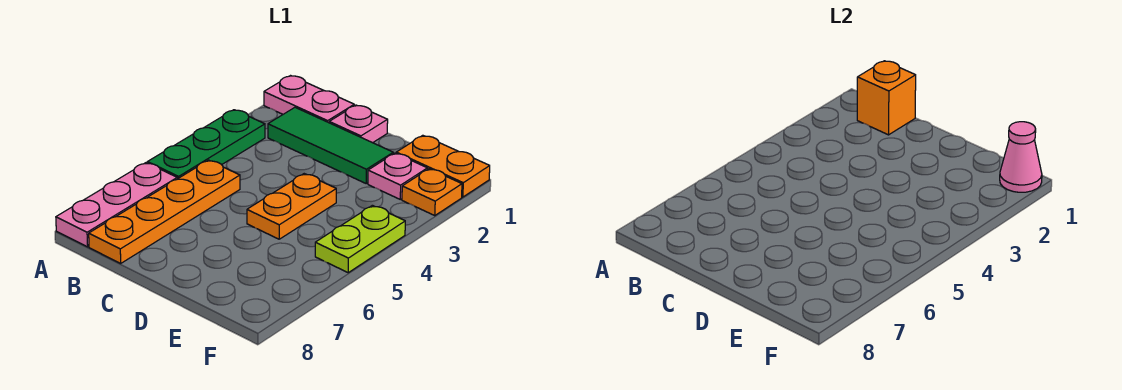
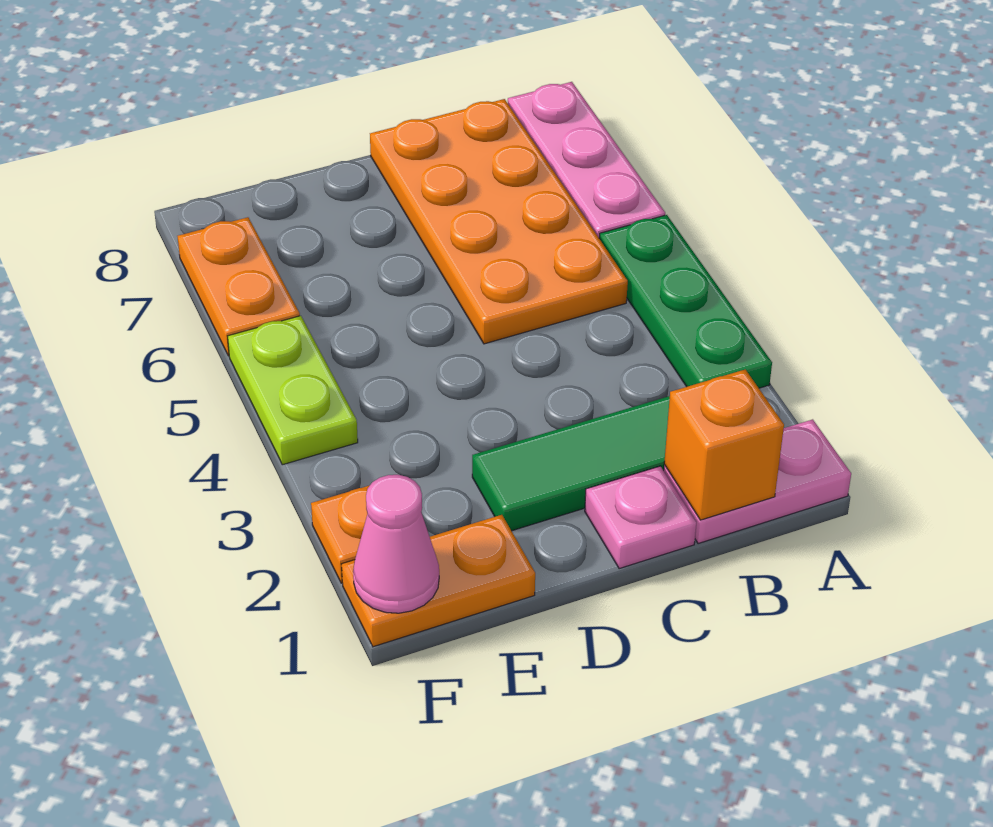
orange 1x4 plate [89,160,240,263] -> orange 2x4 plate [370,99,628,344]
orange 1x2 plate [247,174,336,239] -> orange 1x2 plate moved to [178,217,300,356]
pink 1x1 plate [368,153,427,199] -> none

